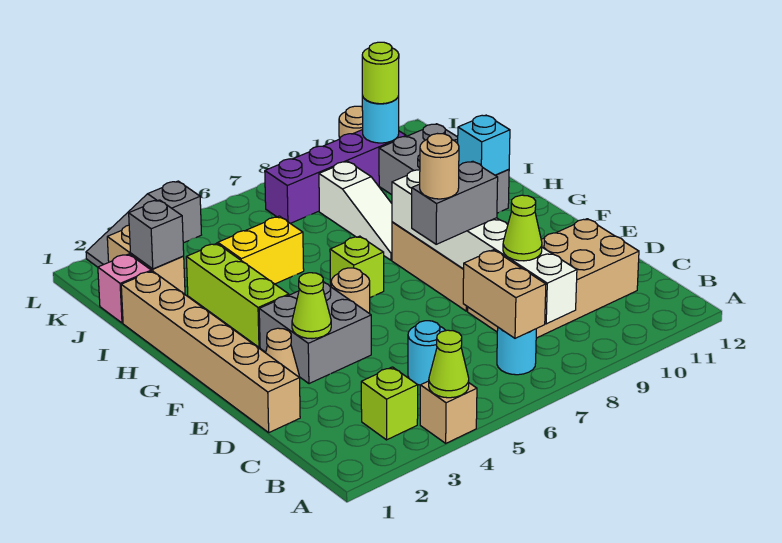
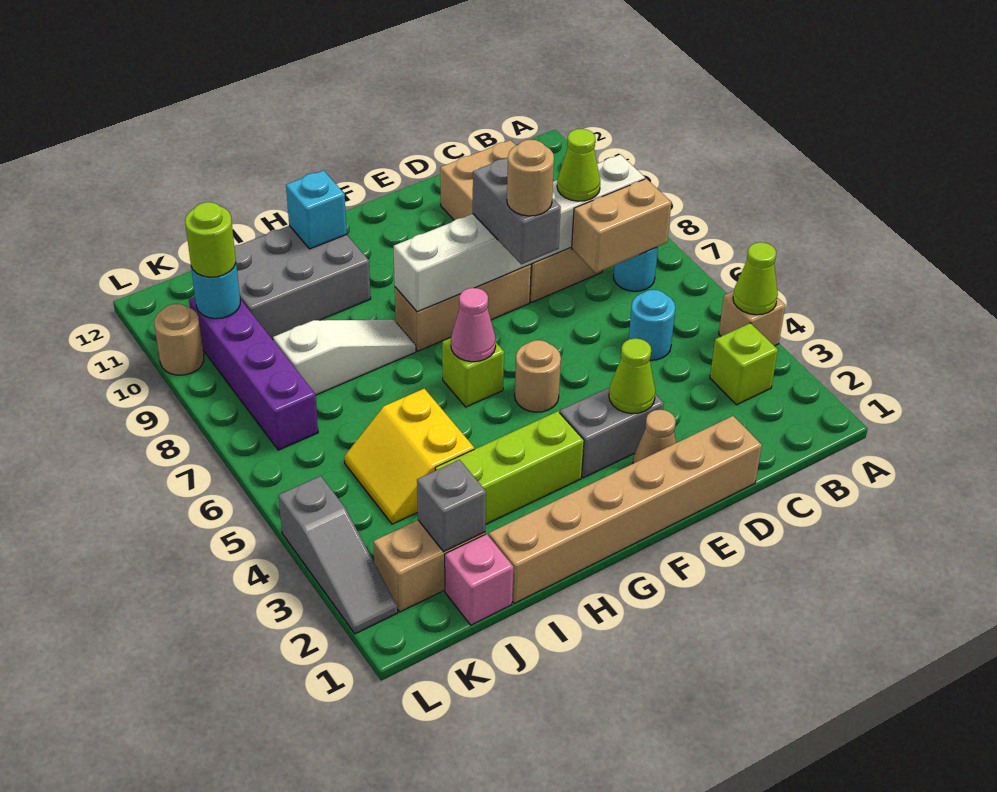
grey 2x2 brick [259,282,371,384] -> grey 1x2 brick [560,388,664,478]
none -> pink 1x1 cone [451,288,496,362]

